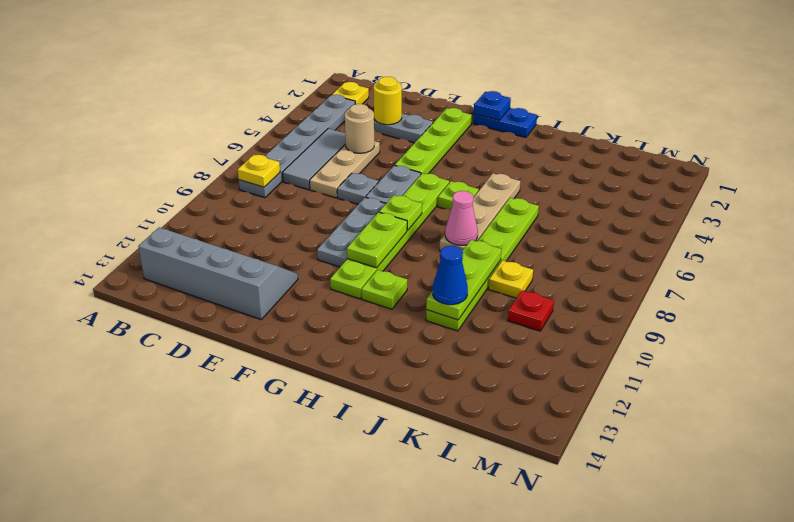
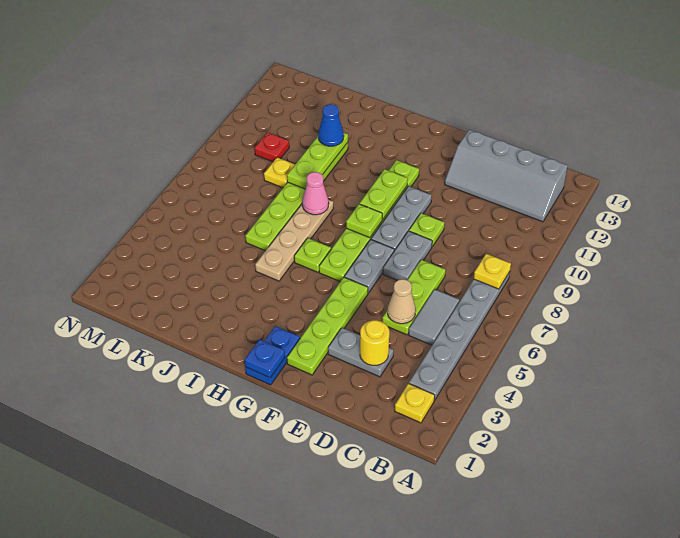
grey 1x3 tile [282,129,346,190] -> grey 1x2 tile [409,289,459,345]
tan 1x3 plate [310,141,380,198] -> lime 1x3 plate [382,260,446,335]
tan 1x1 round brick [345,104,374,153] -> tan 1x1 cone [388,279,416,324]
grey 1x1 plate [337,173,378,204] -> grey 1x2 plate [383,231,432,280]
blue 1x2 plate [473,108,537,137] -> blue 1x2 plate turned to [245,326,300,385]
lime 1x1 plate [362,270,407,309] -> lime 1x1 plate moved to [409,213,444,246]

